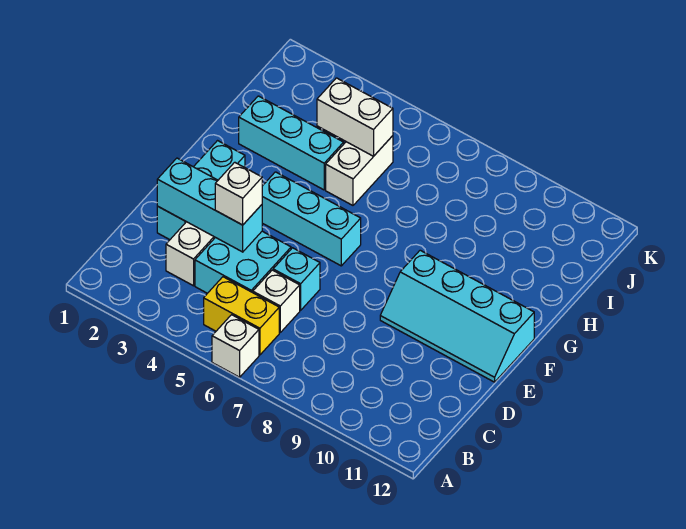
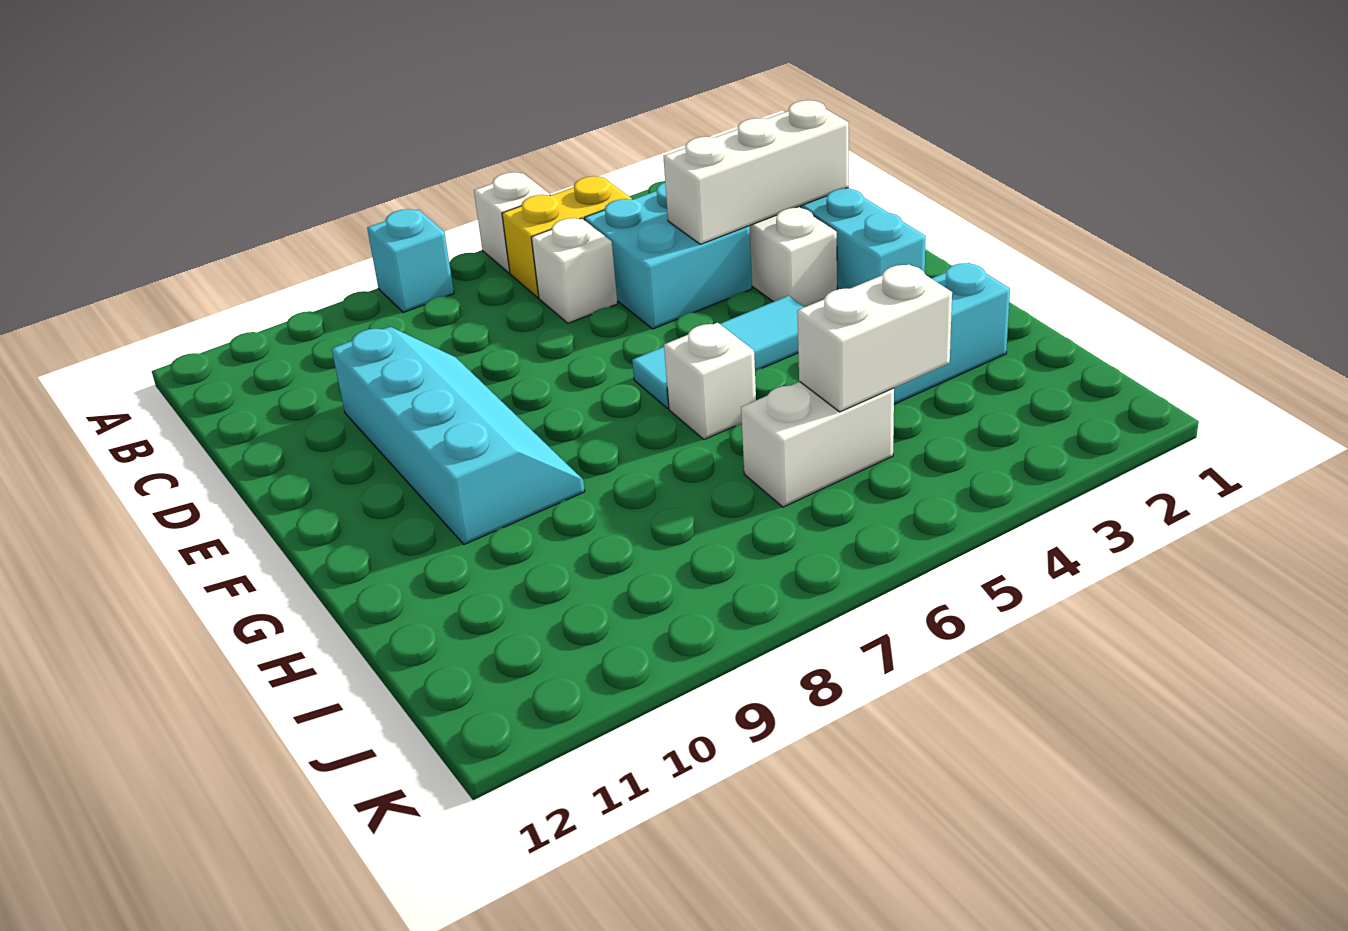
cyan 1x3 brick [157,158,262,252] -> white 1x3 brick [663,100,849,244]
white 1x1 brick [215,162,262,225] -> white 1x1 brick moved to [664,323,756,440]
cyan 1x1 brick [273,248,320,310] -> cyan 1x1 brick moved to [367,209,454,313]
cyan 2x4 slope [380,250,534,382] -> cyan 2x4 slope turned to [332,327,585,544]
cyan 1x3 brick [262,172,361,266] -> cyan 1x3 tile [632,296,804,408]
white 1x2 brick [326,136,393,205] -> white 1x2 brick turned to [741,382,894,507]

